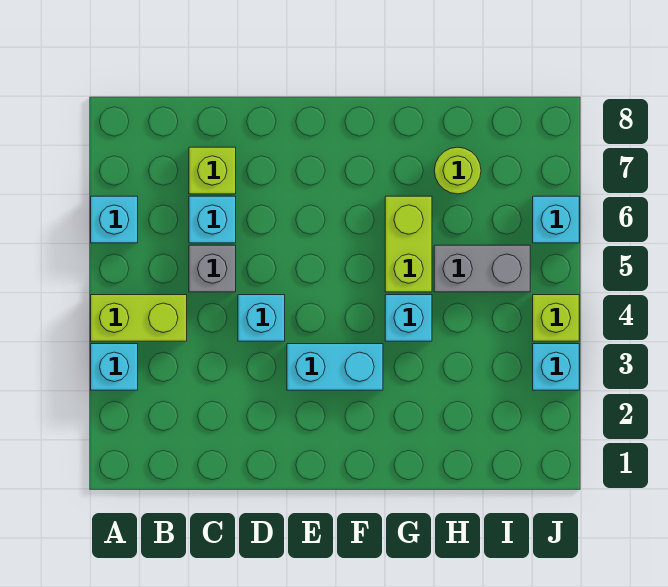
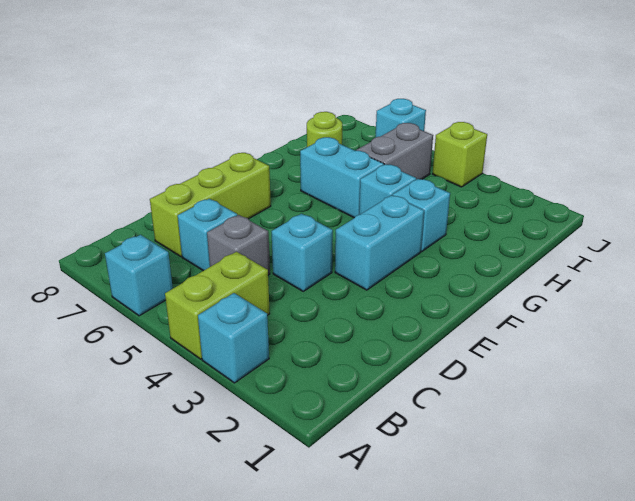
lime 1x1 brick [189,147,236,194] -> lime 1x3 brick [150,153,271,256]
lime 1x2 brick [385,196,432,292] -> cyan 1x2 brick [300,137,384,218]
cyan 1x1 brick [533,344,579,390] -> cyan 1x1 brick moved to [393,179,450,251]

